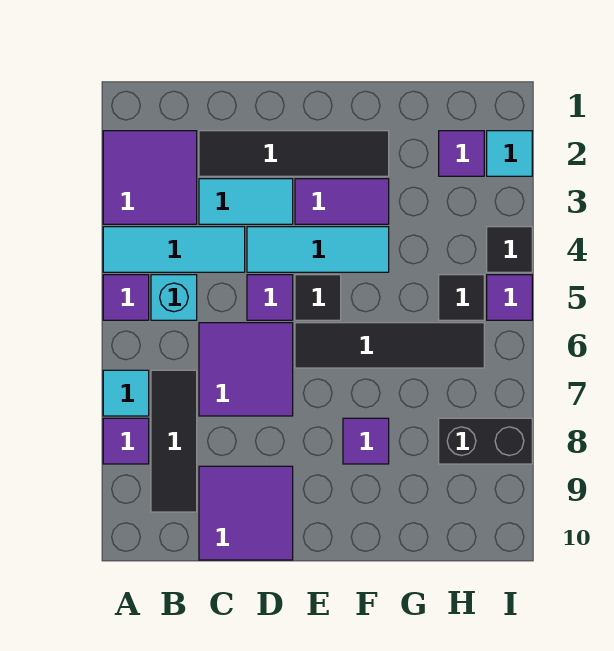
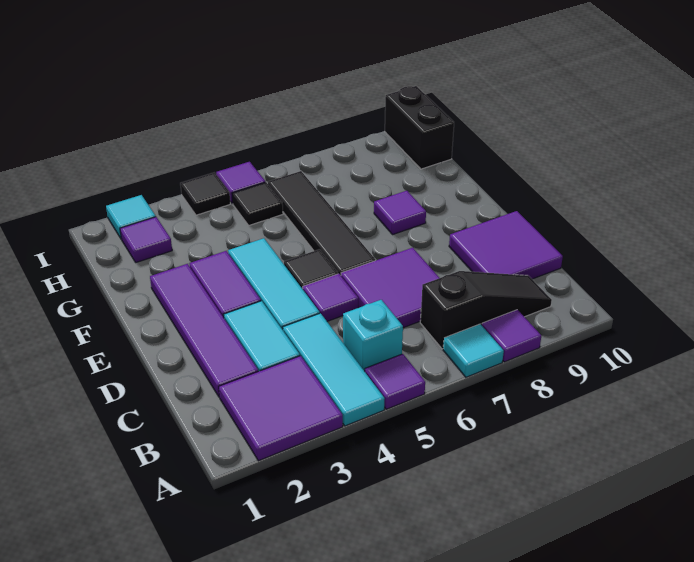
black 1x3 tile [151,370,197,512] -> black 1x3 slope [420,271,552,349]
black 1x4 tile [199,131,389,176] -> purple 1x4 tile [150,264,258,397]
black 1x2 brick [439,418,532,464] -> black 1x2 brick moved to [385,86,454,169]

